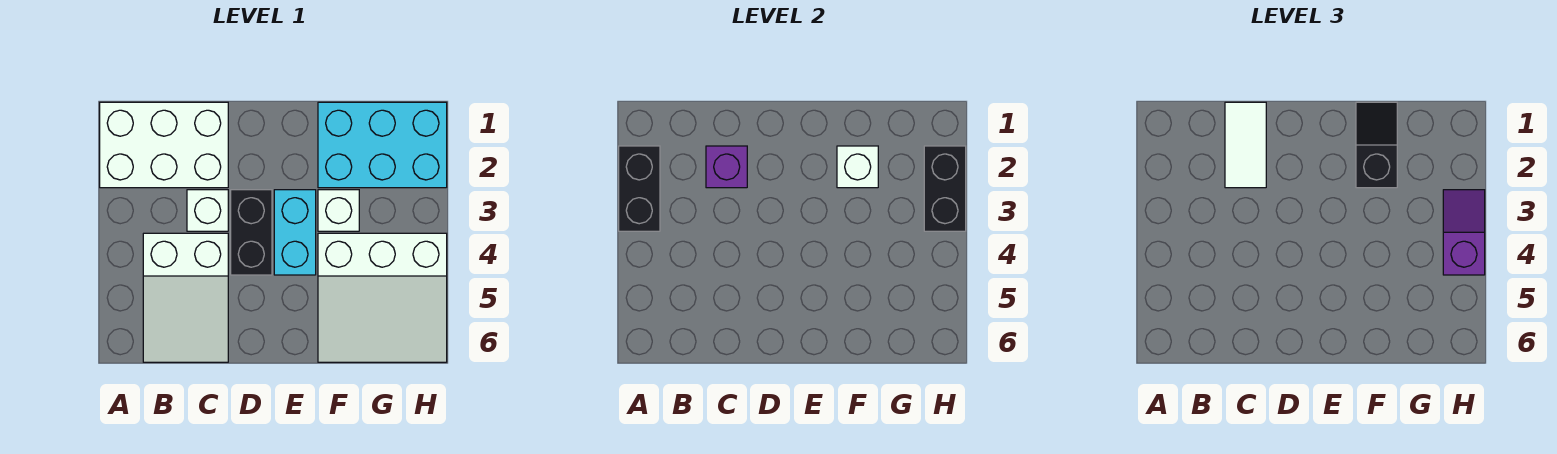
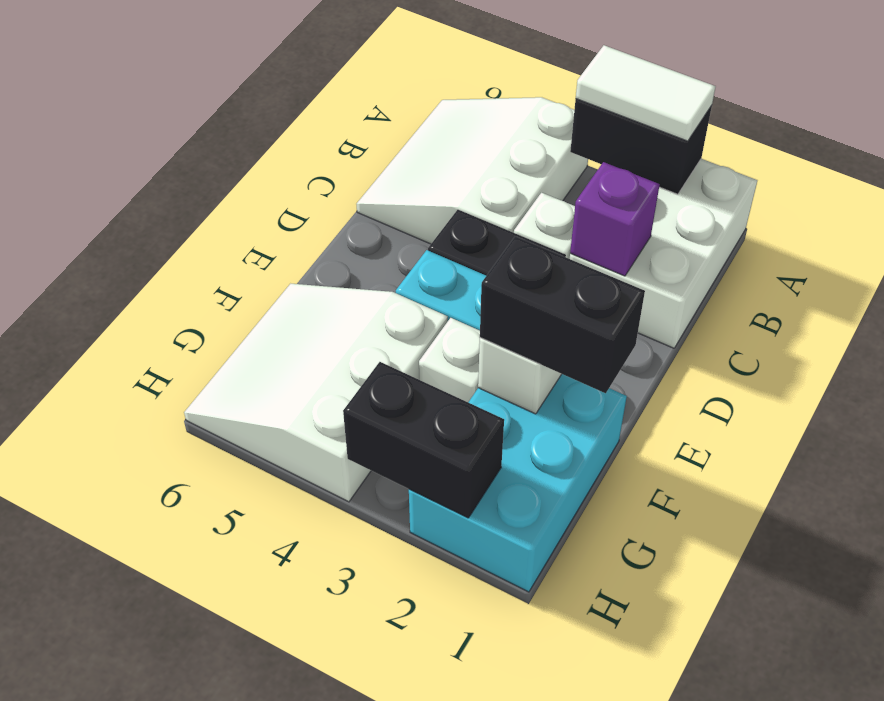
white 2x3 slope [143,233,228,362] -> white 3x3 slope [357,97,588,244]
white 1x2 tile [1225,102,1266,188] -> white 1x2 tile moved to [576,45,716,141]
black 1x2 slope [1356,102,1397,188] -> black 1x2 brick [480,236,645,393]
purple 1x2 slope [1443,190,1485,275] -> none

